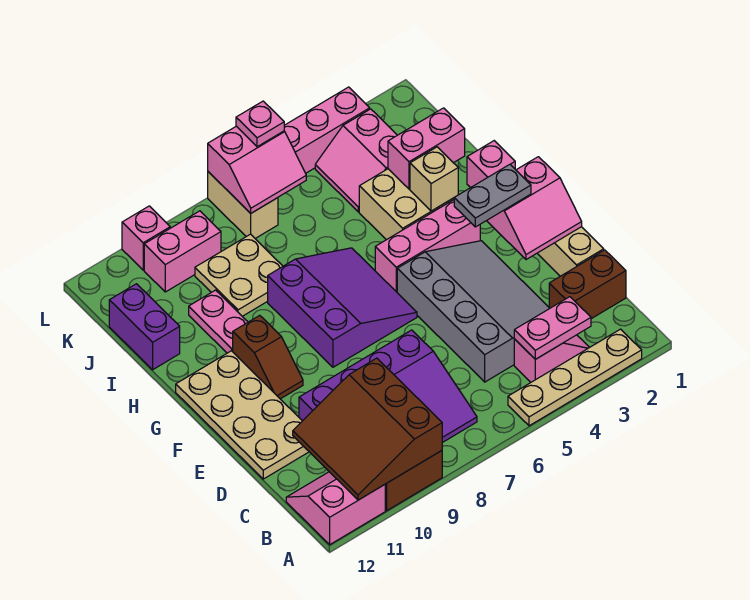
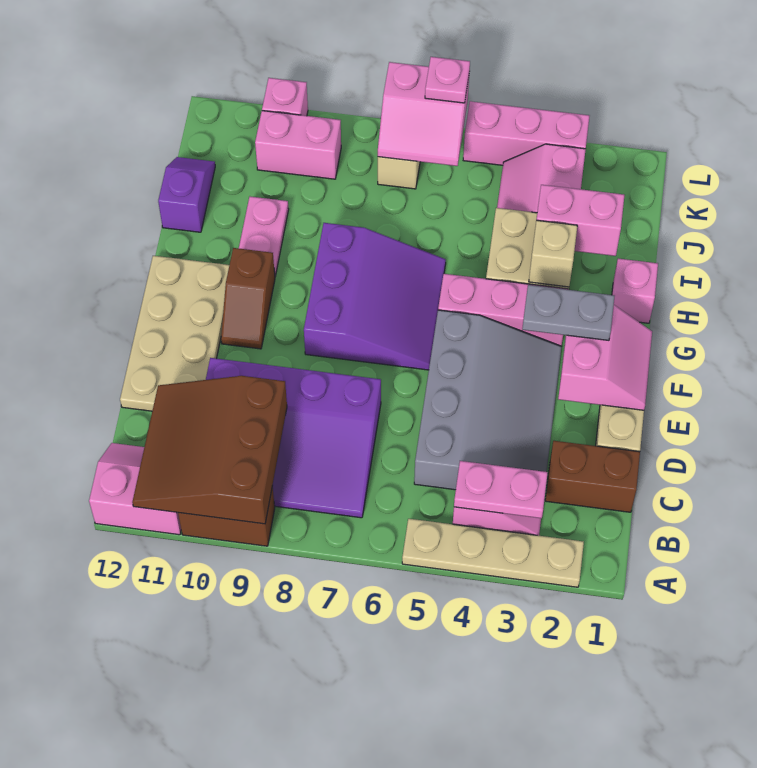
pink 2x2 slope [487,157,582,260] -> pink 2x2 slope turned to [558,305,652,410]
tan 2x2 plate [195,234,283,316] -> none
purple 1x2 brick [109,284,180,370] -> purple 1x2 slope [158,157,215,232]

